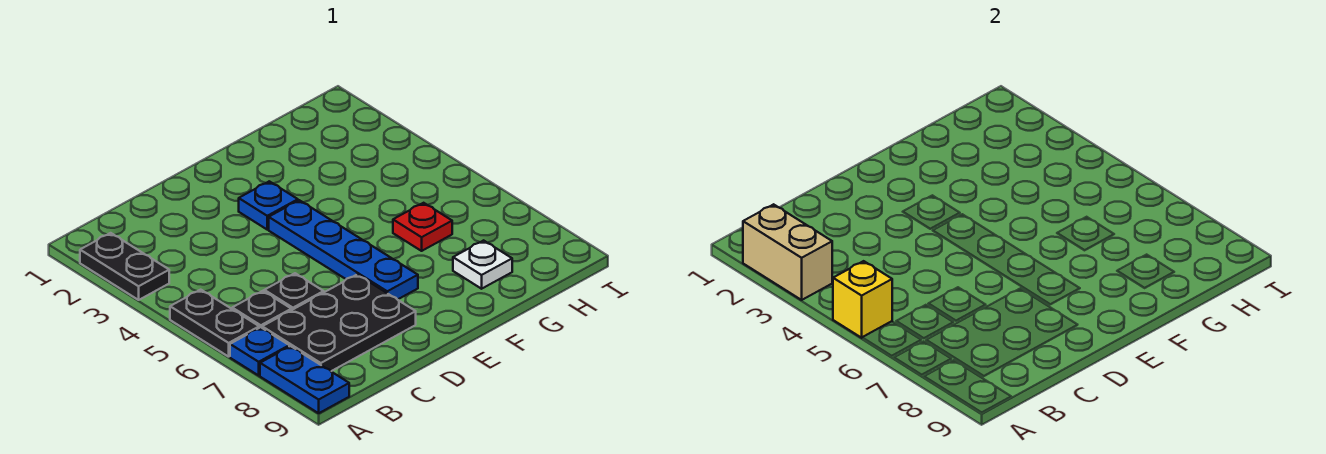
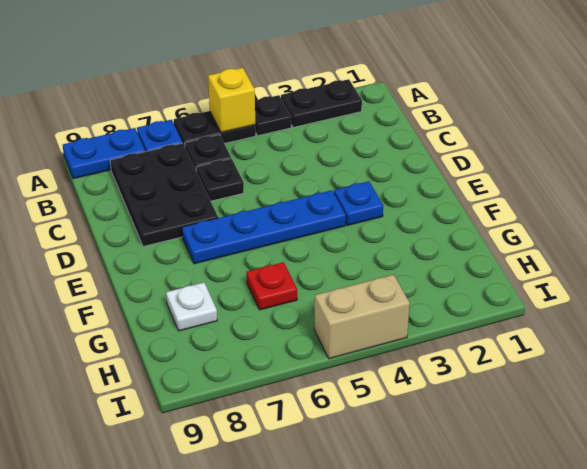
tan 1x2 brick [743,204,832,300] -> tan 1x2 brick moved to [314,275,410,359]
none -> black 1x1 plate [255,95,291,136]

